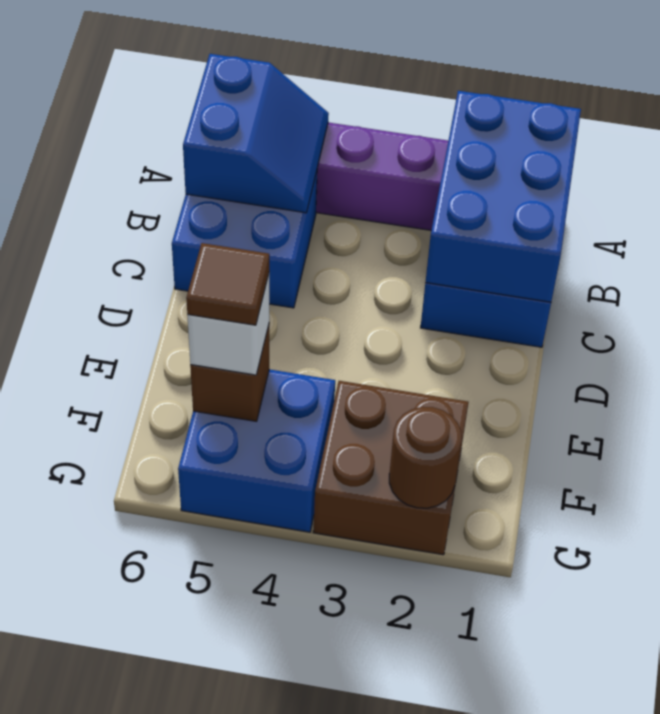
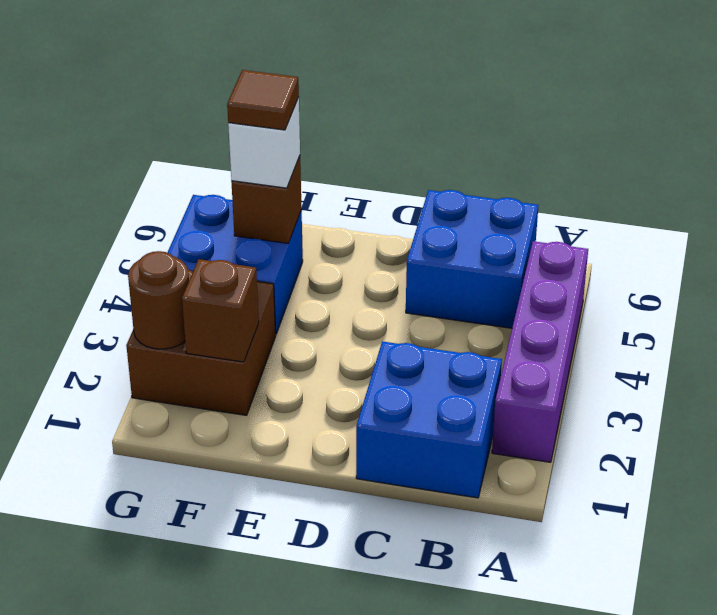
blue 2x3 brick [425,91,581,302] -> none
blue 2x2 slope [183,54,329,213] -> none
none -> brown 1x1 brick [182,259,259,362]

